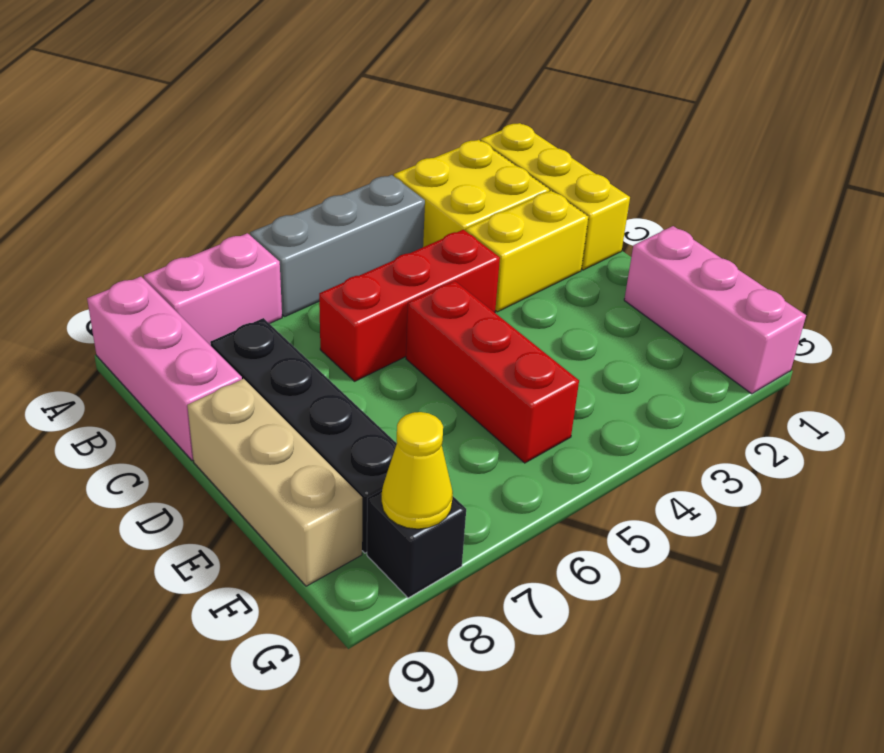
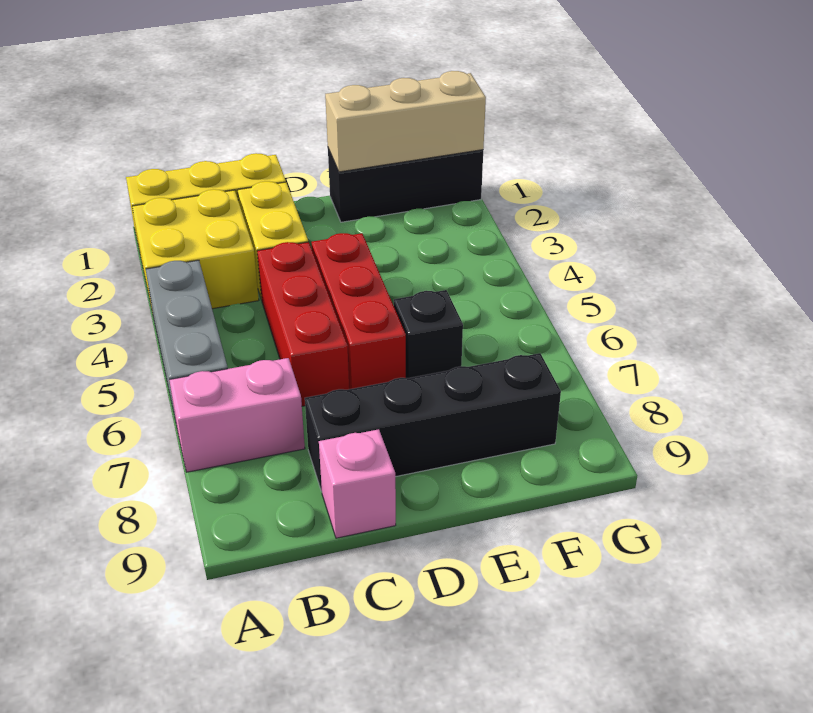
pink 1x2 brick [144,233,282,346] -> pink 1x2 brick turned to [169,358,305,472]
pink 1x3 brick [87,277,242,461] -> pink 1x1 brick [319,429,396,538]
red 1x3 brick [406,281,579,463] -> red 1x3 brick turned to [312,233,406,389]
tan 1x3 brick [187,379,362,586] -> tan 1x3 brick moved to [325,71,486,172]
pink 1x3 brick [624,226,806,394] -> black 1x3 brick [328,148,483,222]
black 1x1 brick [367,490,466,598] -> black 1x1 brick moved to [394,290,463,378]
yellow 1x1 cone [382,412,453,529] -> none

